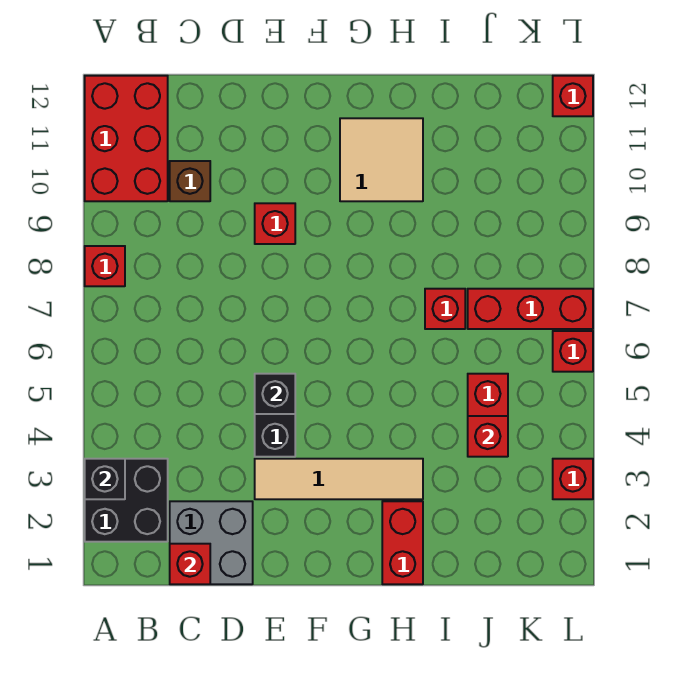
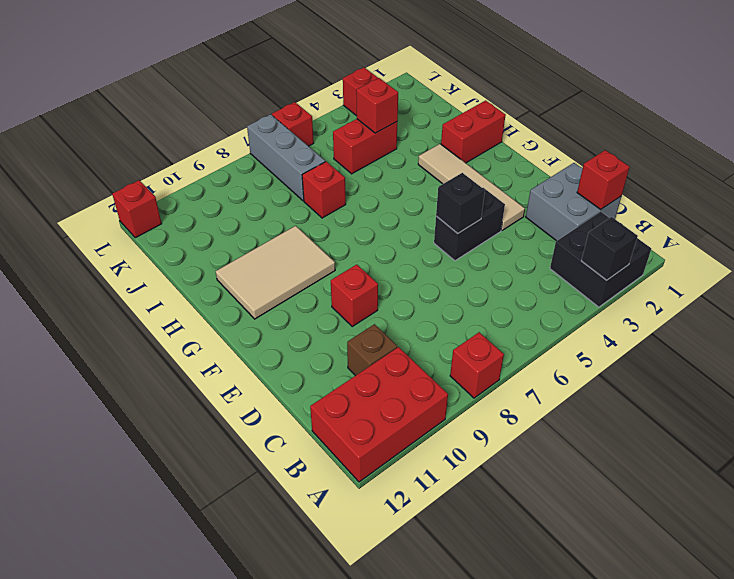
tan 2x2 tile [340,118,423,201] -> tan 2x3 tile [216,226,335,319]
red 1x3 brick [468,289,593,329] -> grey 1x3 brick [247,114,325,201]

